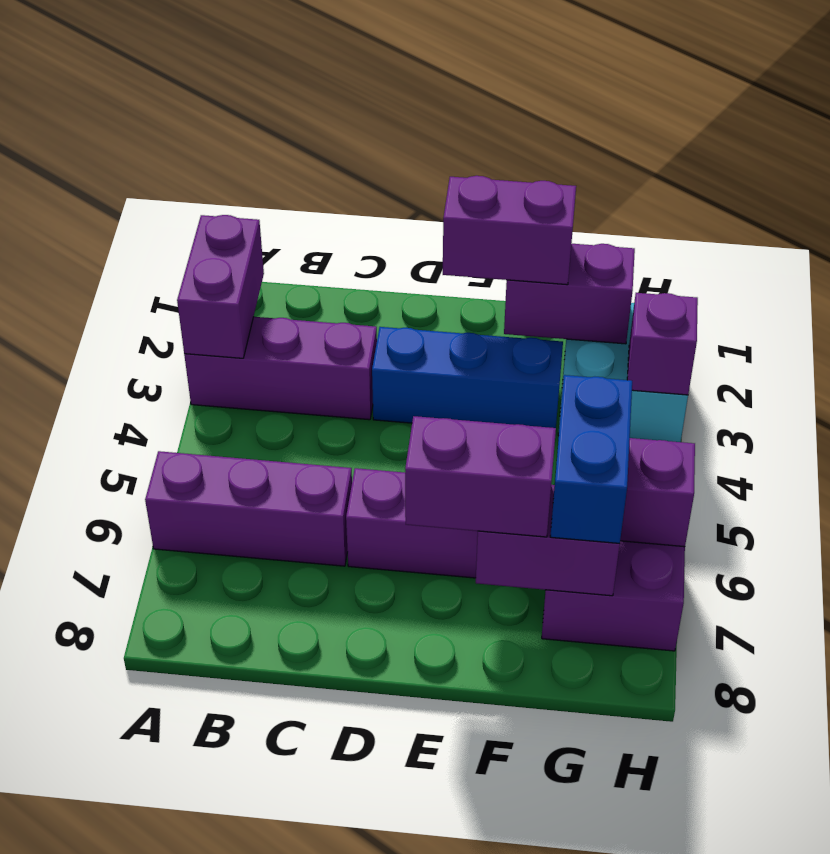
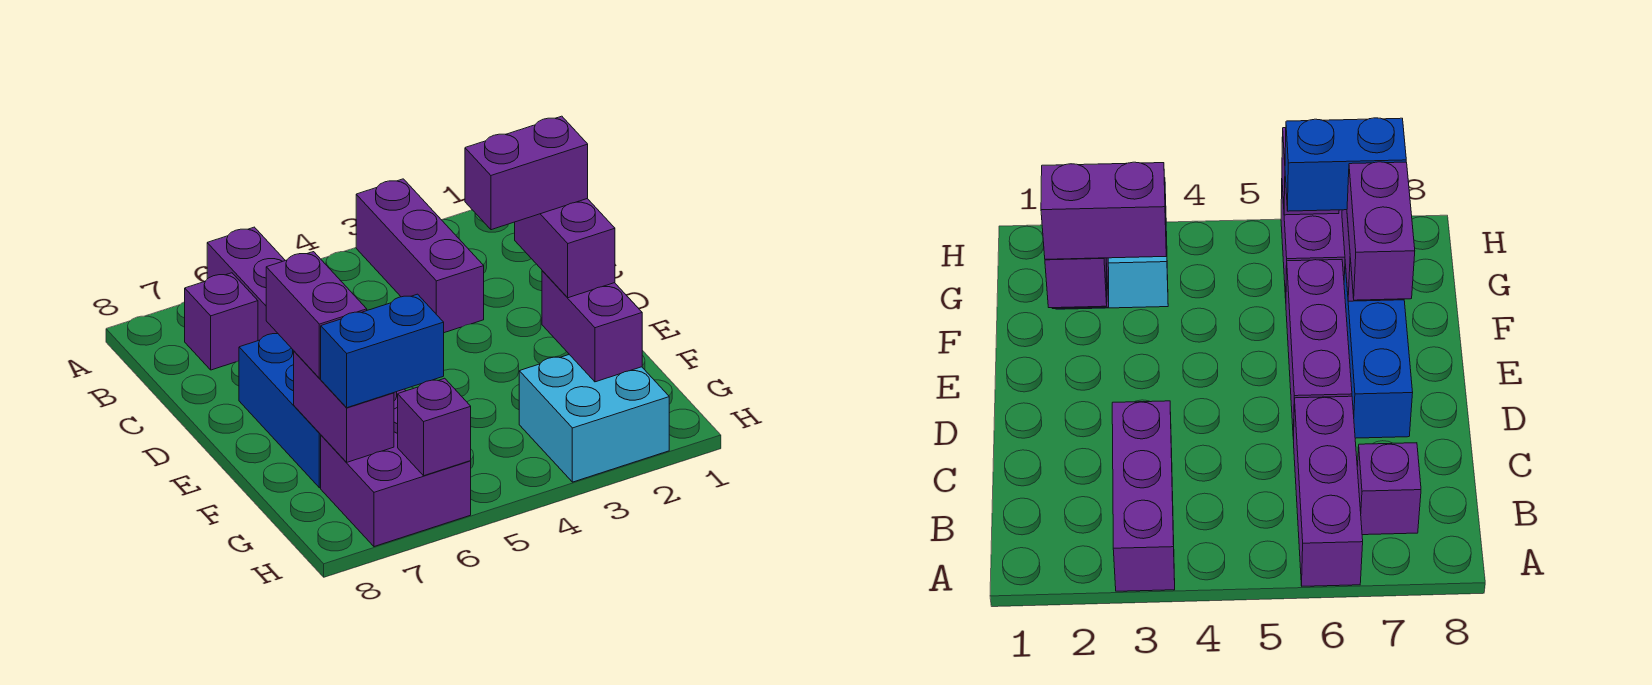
purple 1x2 brick [177,215,264,358] -> purple 1x2 brick moved to [465,116,588,230]
blue 1x3 brick [372,327,563,428] -> blue 1x3 brick moved to [239,334,321,488]
purple 1x1 brick [627,293,698,395] -> purple 1x1 brick moved to [185,273,258,370]

